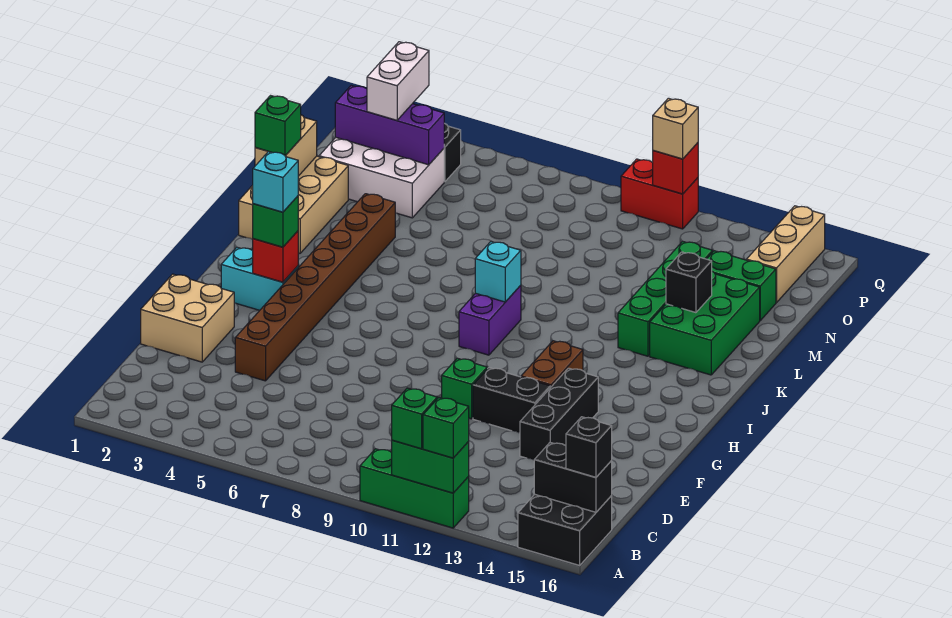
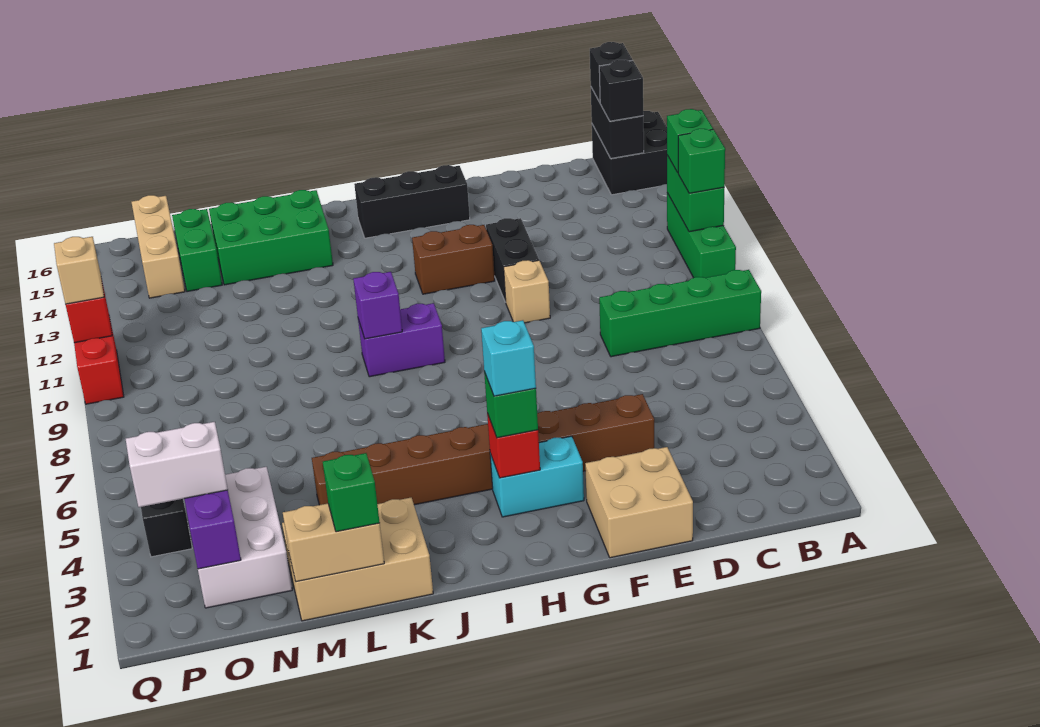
black 1x3 brick [520,368,598,460] -> black 1x3 brick moved to [354,165,470,238]
green 1x1 brick [442,358,487,419] -> tan 1x1 brick [504,260,550,323]
cyan 1x2 brick [221,247,298,310] -> cyan 1x2 brick turned to [490,436,584,517]
cyan 1x1 brick [475,242,521,302] -> purple 1x1 brick [353,272,402,339]
green 1x4 brick [618,241,713,356] -> green 1x4 brick moved to [599,270,761,357]
black 1x1 brick [666,252,712,313] -> black 1x1 brick moved to [599,60,643,121]
tan 1x3 brick [747,206,825,303] -> tan 1x3 brick turned to [132,195,185,298]

